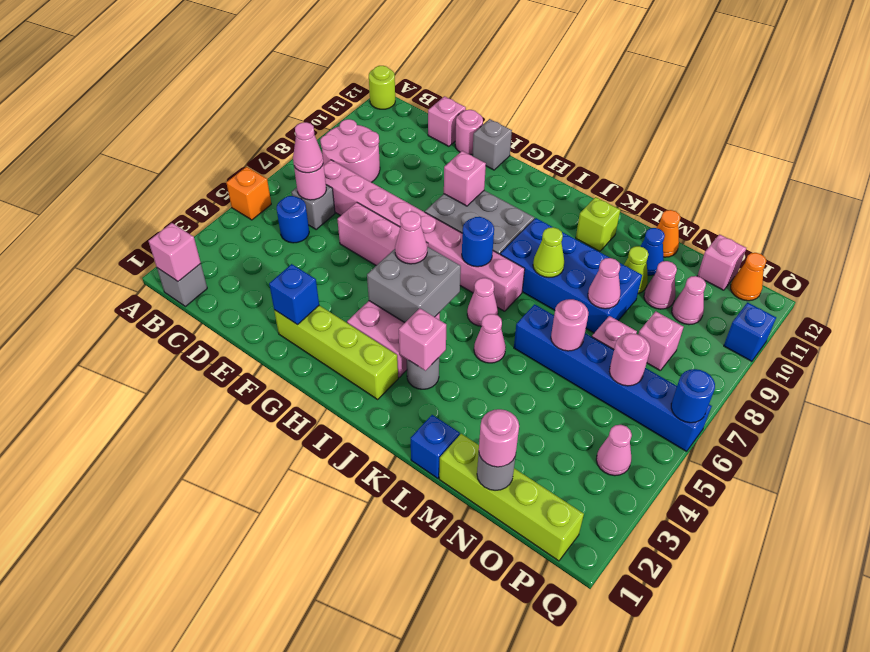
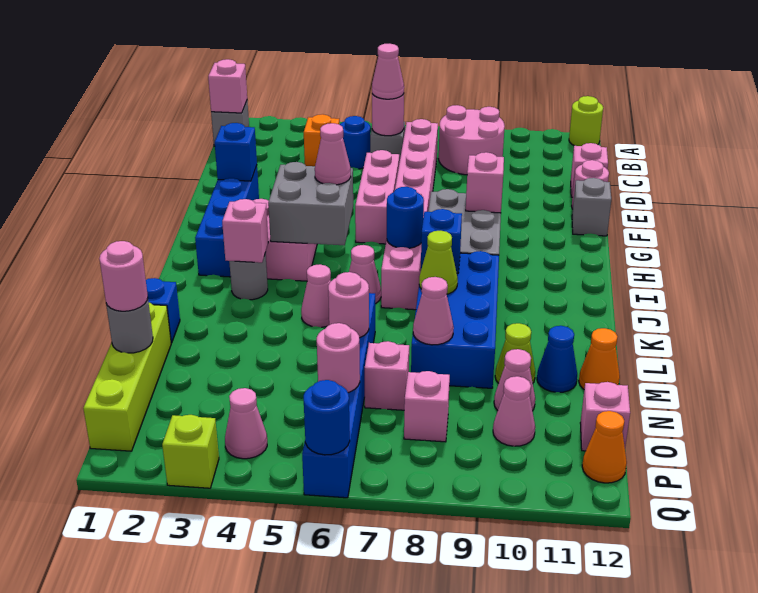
orange 1x1 brick [226,167,271,220] -> orange 1x1 brick moved to [304,114,339,166]
lime 1x4 brick [274,305,398,399] -> blue 1x4 brick [195,166,259,277]
lime 1x1 brick [576,197,620,251] -> lime 1x1 brick moved to [162,415,219,488]
blue 1x1 brick [724,302,776,361] -> blue 1x1 brick moved to [421,209,462,274]

